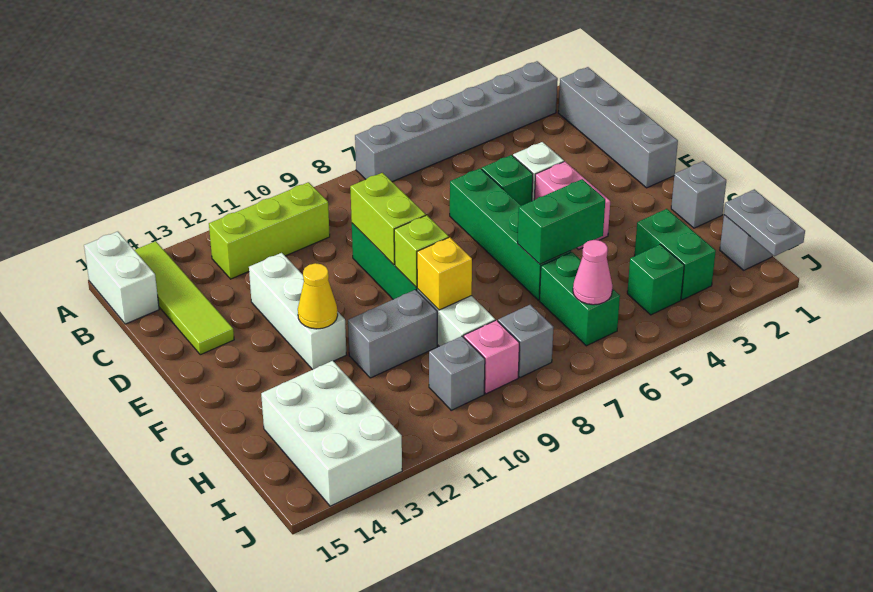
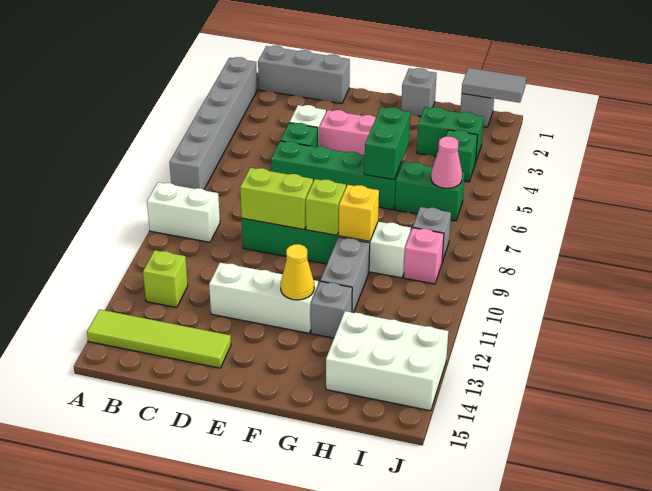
white 1x2 brick [84,232,159,324] -> white 1x2 brick moved to [147,182,220,242]
grey 1x4 brick [558,67,678,188] -> grey 1x3 brick [258,46,350,104]
lime 1x3 brick [209,182,330,279] -> lime 1x1 brick [143,250,188,308]
grey 1x2 plate [724,189,805,256] -> grey 1x2 tile [462,68,526,103]
grey 1x1 brick [429,336,485,410] -> grey 1x1 brick moved to [311,281,352,338]

